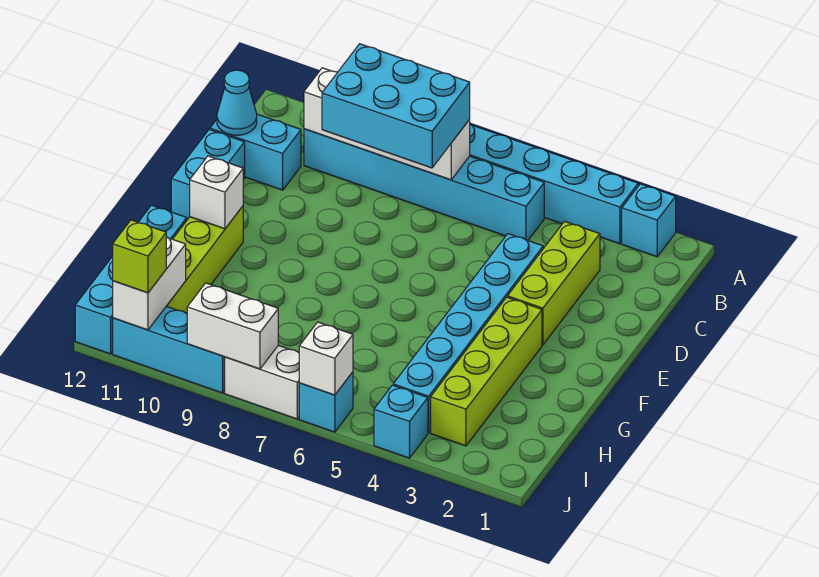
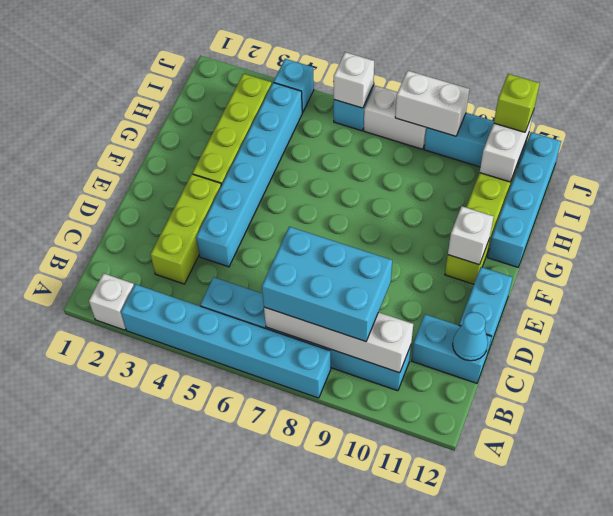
cyan 1x1 brick [622,184,676,257] -> white 1x1 brick [89,273,134,330]

